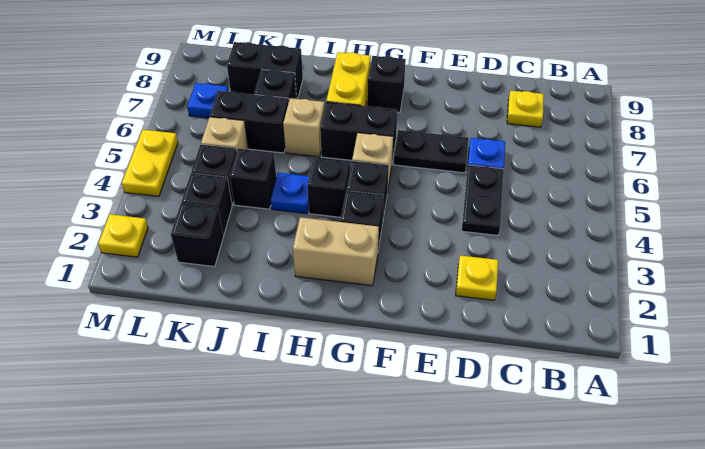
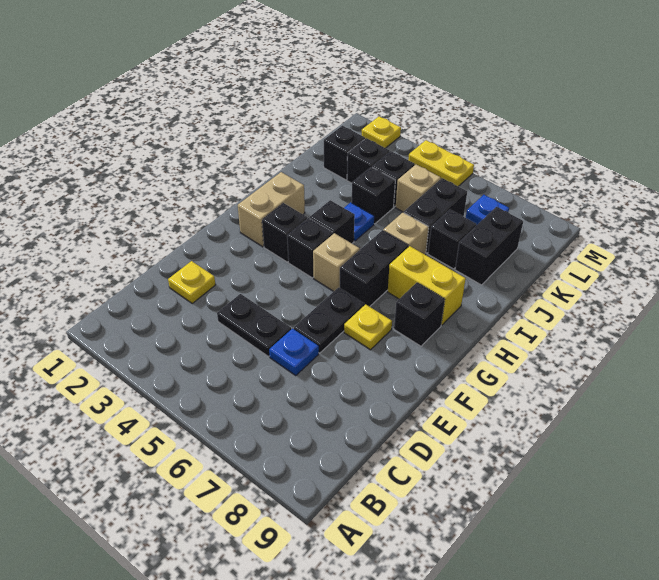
yellow 1x1 plate [507,91,544,127] -> yellow 1x1 plate moved to [344,304,392,350]

